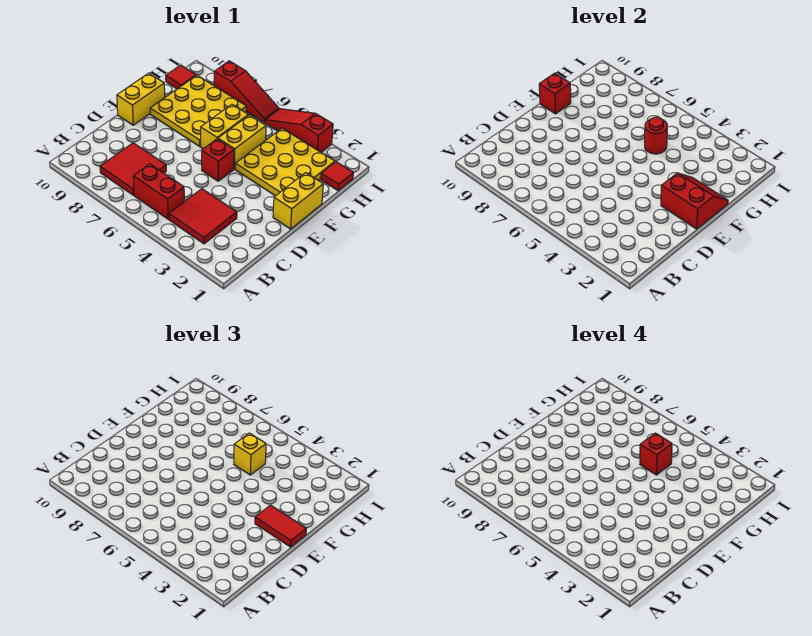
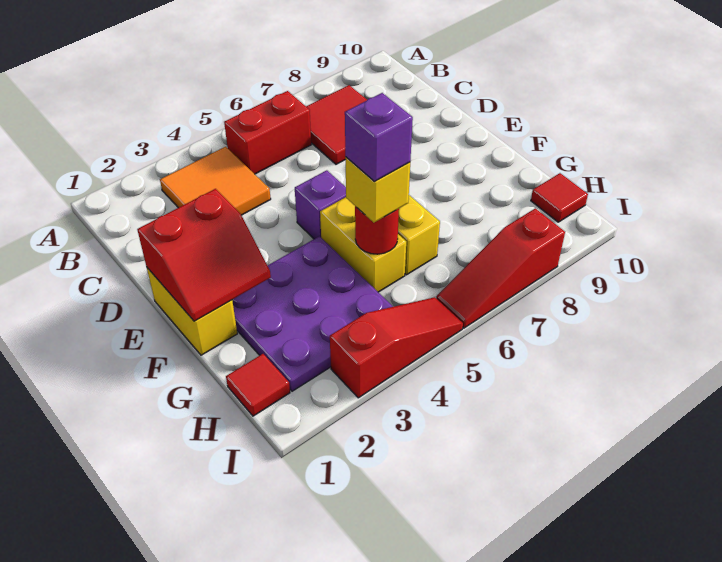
red 2x2 tile [169,189,237,244] -> orange 2x2 tile [160,147,271,215]
red 1x2 tile [255,505,306,547] -> none
red 1x1 brick [202,139,234,181] -> purple 1x1 brick [295,170,346,239]
yellow 1x2 brick [117,73,165,125] -> none
yellow 3x3 plate [235,128,335,196] -> purple 3x3 plate [232,236,393,391]
yellow 3x3 plate [150,75,246,146] -> none
red 1x1 brick [539,73,571,114] -> none
red 1x1 brick [640,433,672,475] -> purple 1x1 brick [345,93,413,181]

